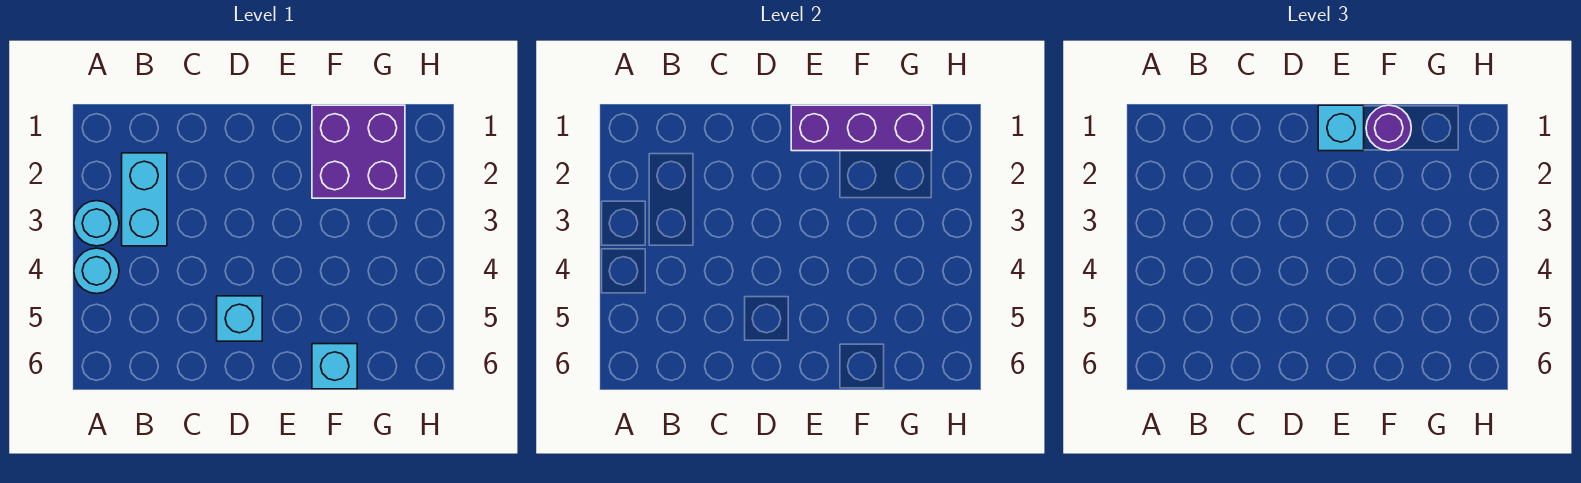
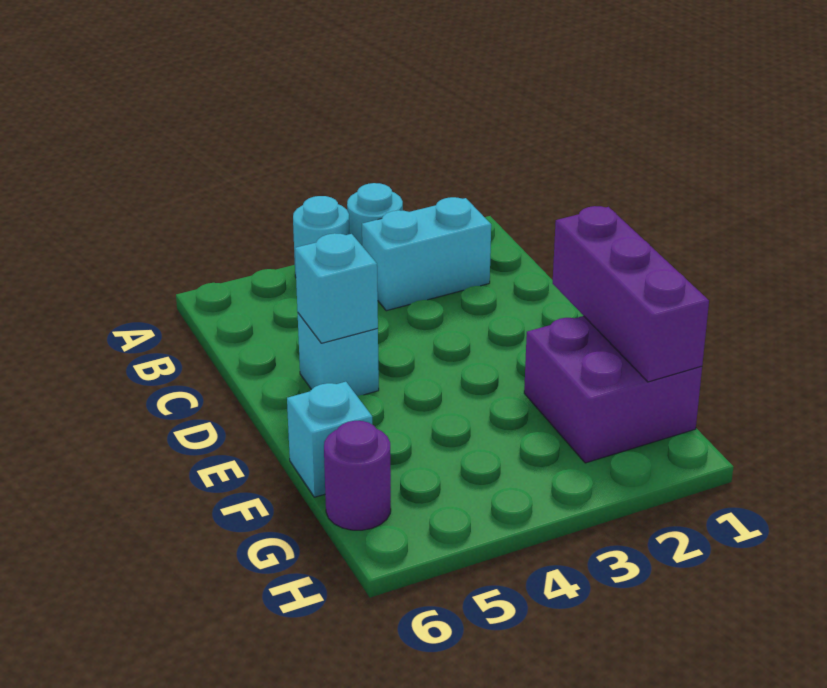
cyan 1x1 brick [1318,105,1364,151] -> cyan 1x1 brick moved to [295,233,378,343]
purple 1x1 round brick [1366,105,1411,151] -> purple 1x1 round brick moved to [324,421,391,530]

